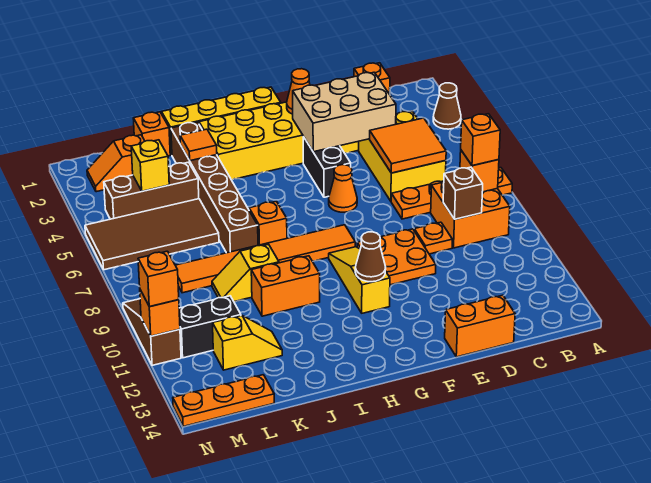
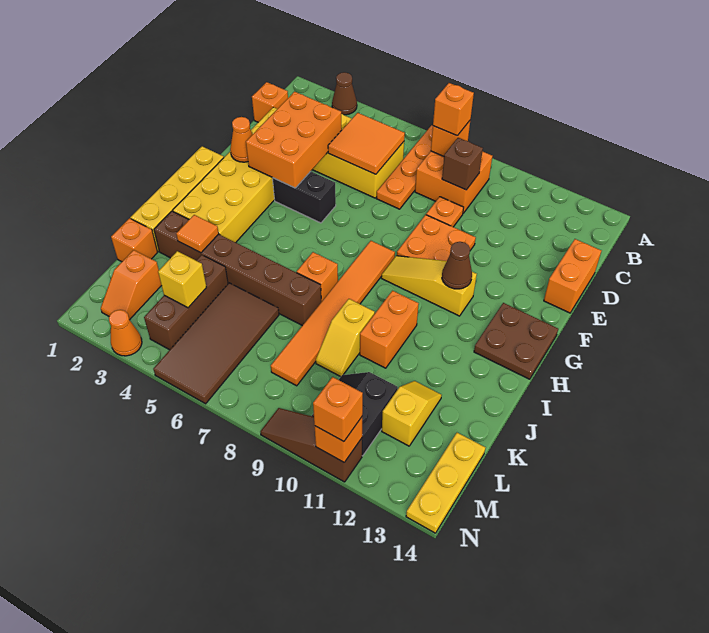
tan 2x3 brick [293,72,396,152] -> orange 2x3 brick [246,92,342,188]
orange 1x1 cone [329,165,357,212] -> orange 1x1 cone moved to [109,310,142,356]
none -> brown 2x2 plate [474,303,558,379]
orange 1x3 plate [173,375,274,426] -> yellow 1x3 plate [406,433,486,533]

